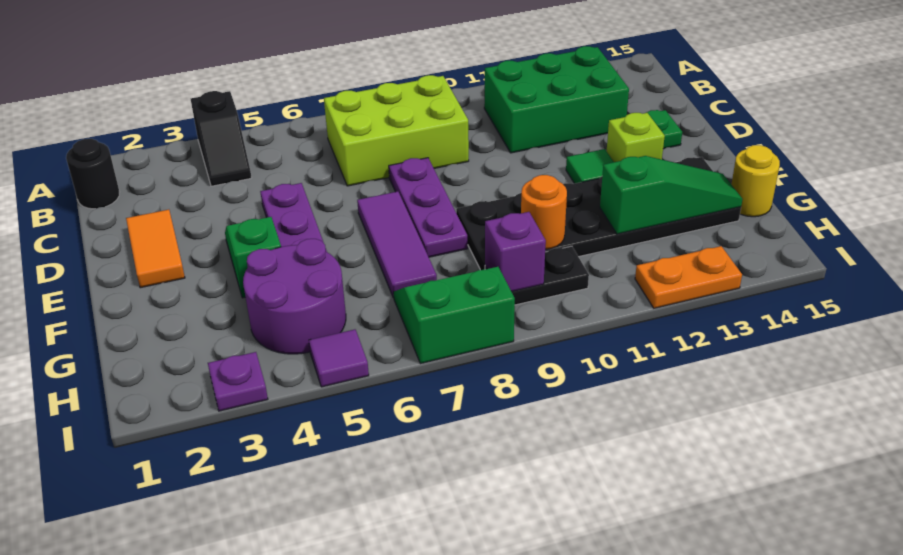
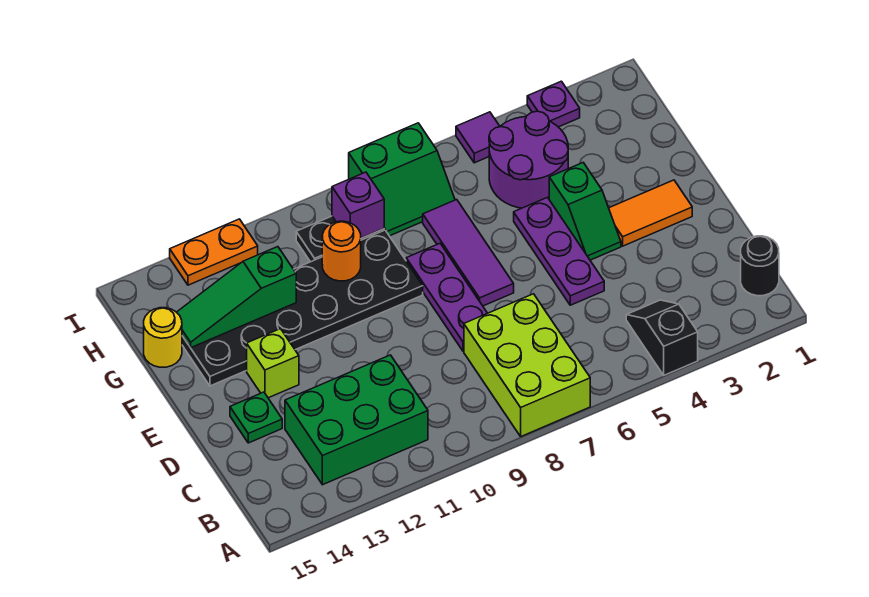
lime 2x3 brick [324,75,469,186] -> lime 2x3 brick turned to [464,294,590,436]
orange 1x2 tile [126,210,185,288] -> orange 1x2 tile turned to [609,180,692,246]
green 1x1 tile [566,149,613,184] -> none

